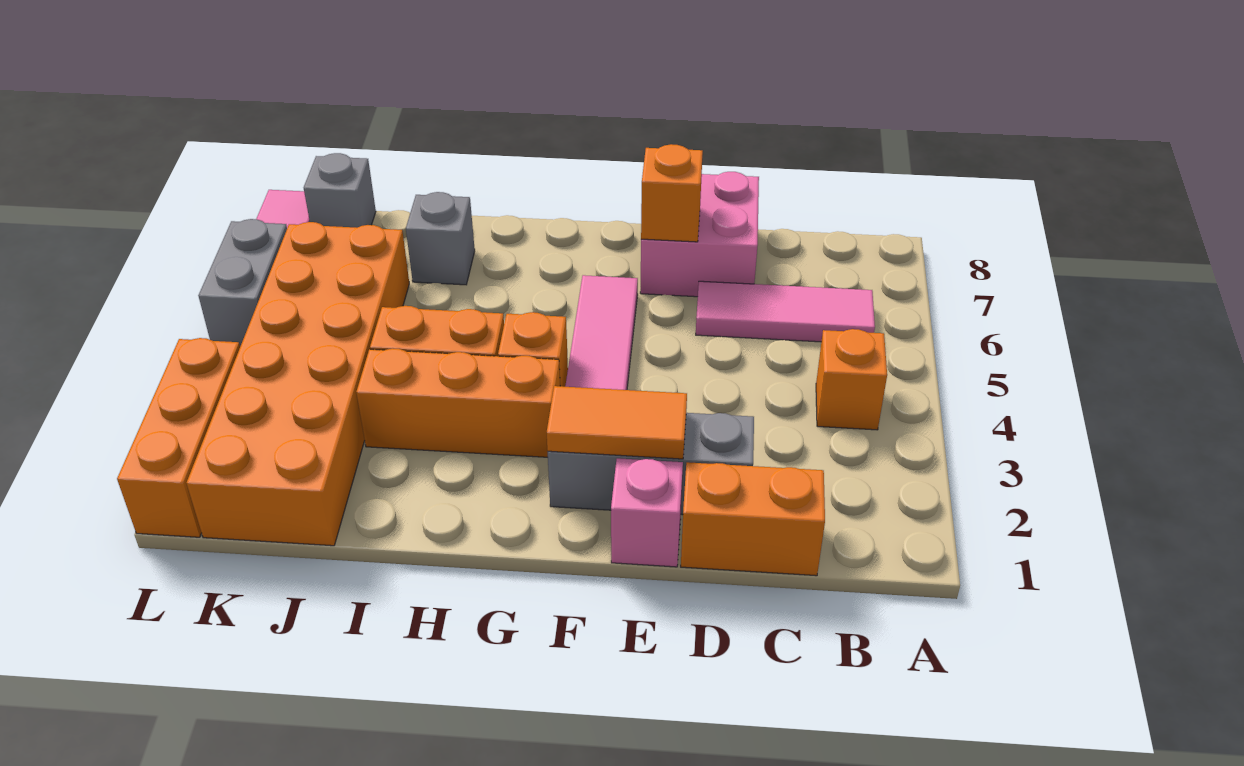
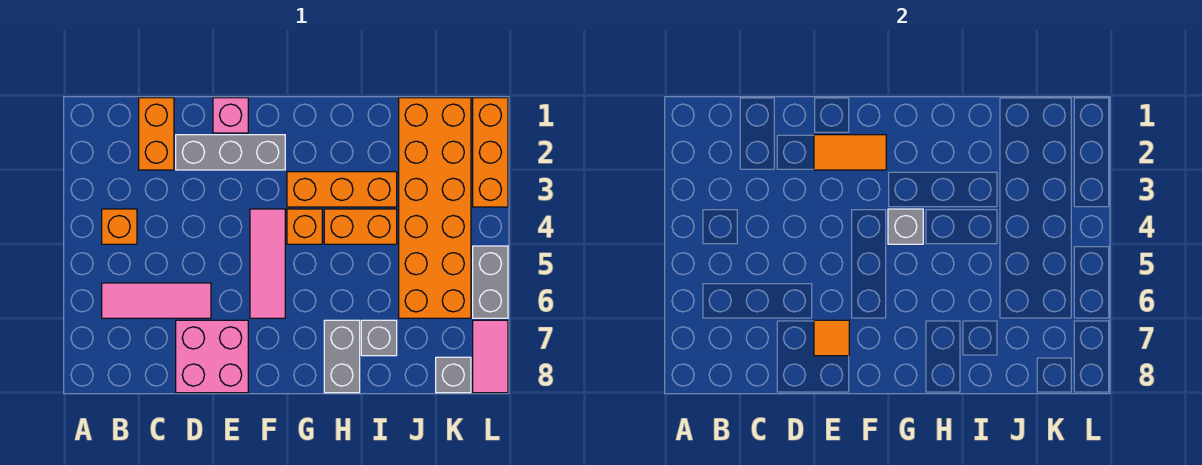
orange 1x2 brick [681,462,825,576] -> orange 1x2 brick turned to [139,98,174,170]
orange 1x1 brick [641,144,703,242] -> orange 1x1 tile [814,320,849,356]
none -> grey 1x1 brick [888,209,923,244]
none -> grey 1x2 brick [324,320,360,393]

